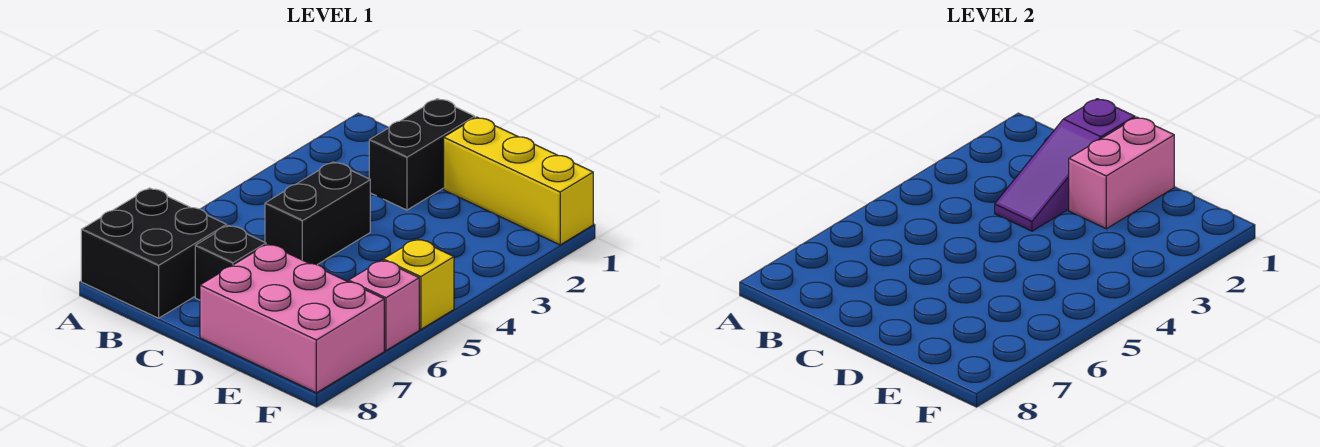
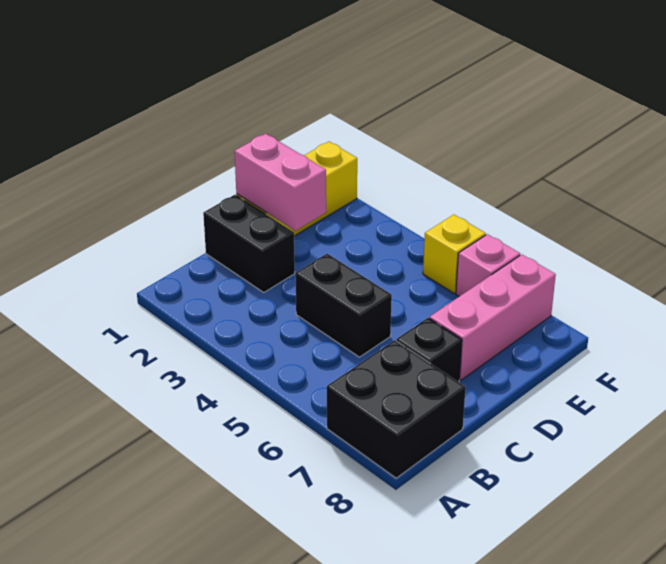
purple 1x3 slope [995,99,1135,231] -> none
pink 2x3 brick [200,244,384,393] -> pink 1x3 brick [429,255,556,380]

